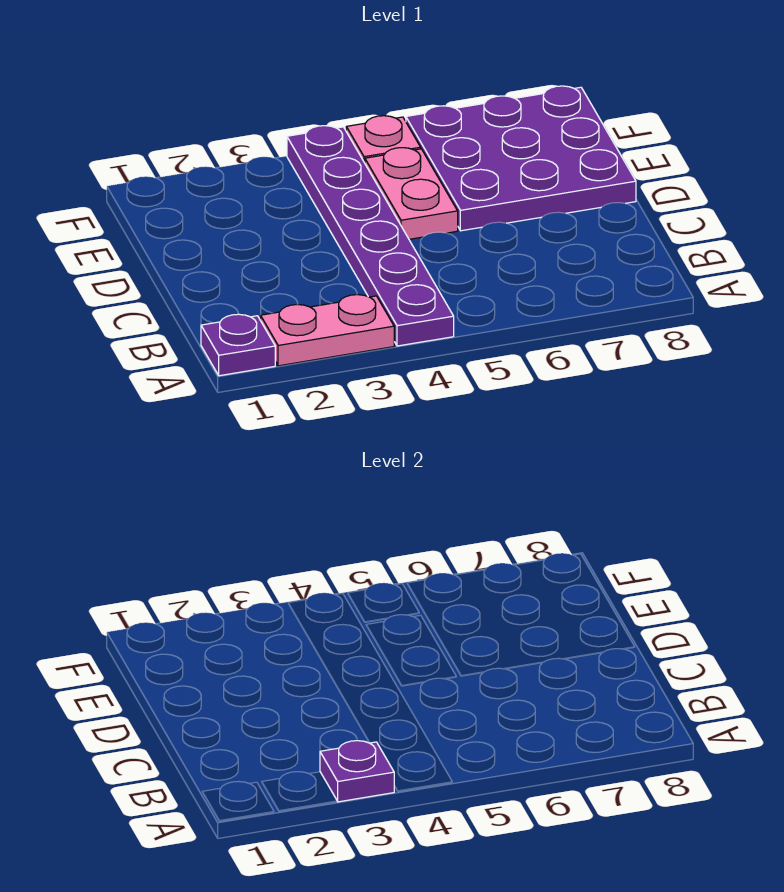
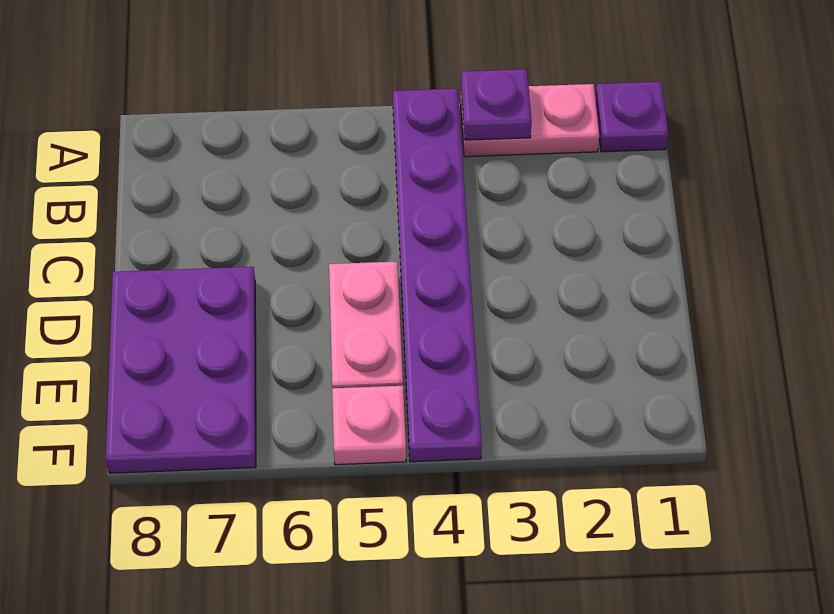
purple 3x3 plate [406,86,636,231] -> purple 2x3 plate [106,267,256,473]

